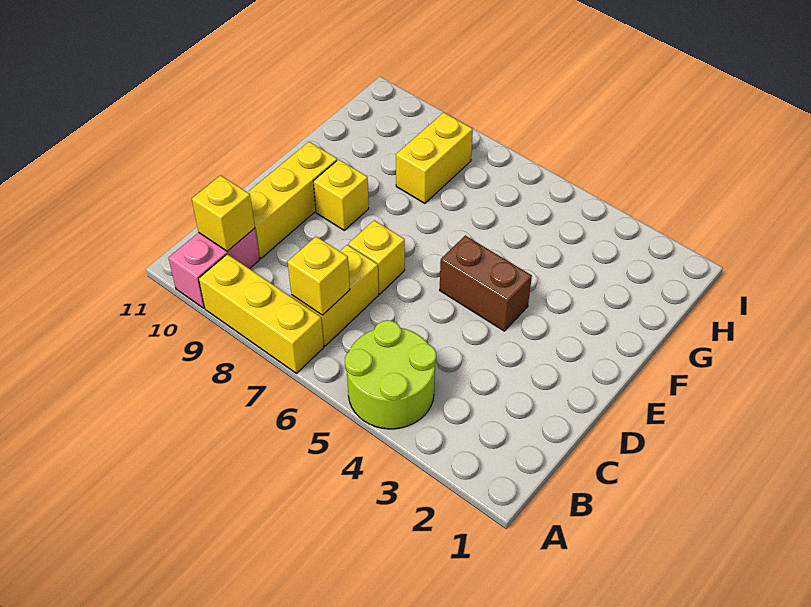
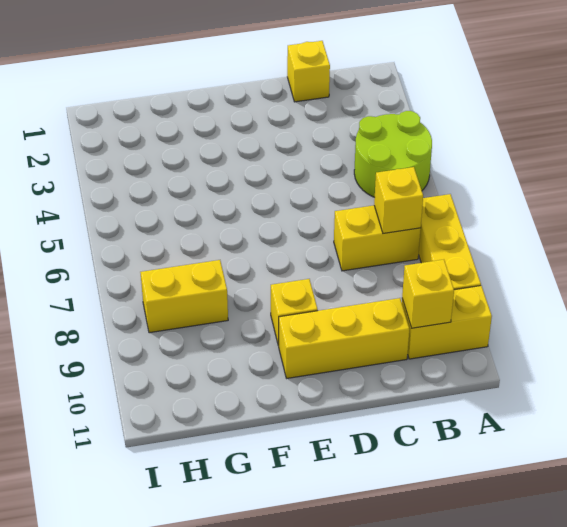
pink 1x2 brick [168,228,260,308] -> yellow 1x2 brick [402,286,492,359]
yellow 1x1 brick [348,220,405,294] -> yellow 1x1 brick moved to [287,41,330,102]
brown 1x2 brick [440,236,532,331] -> none

